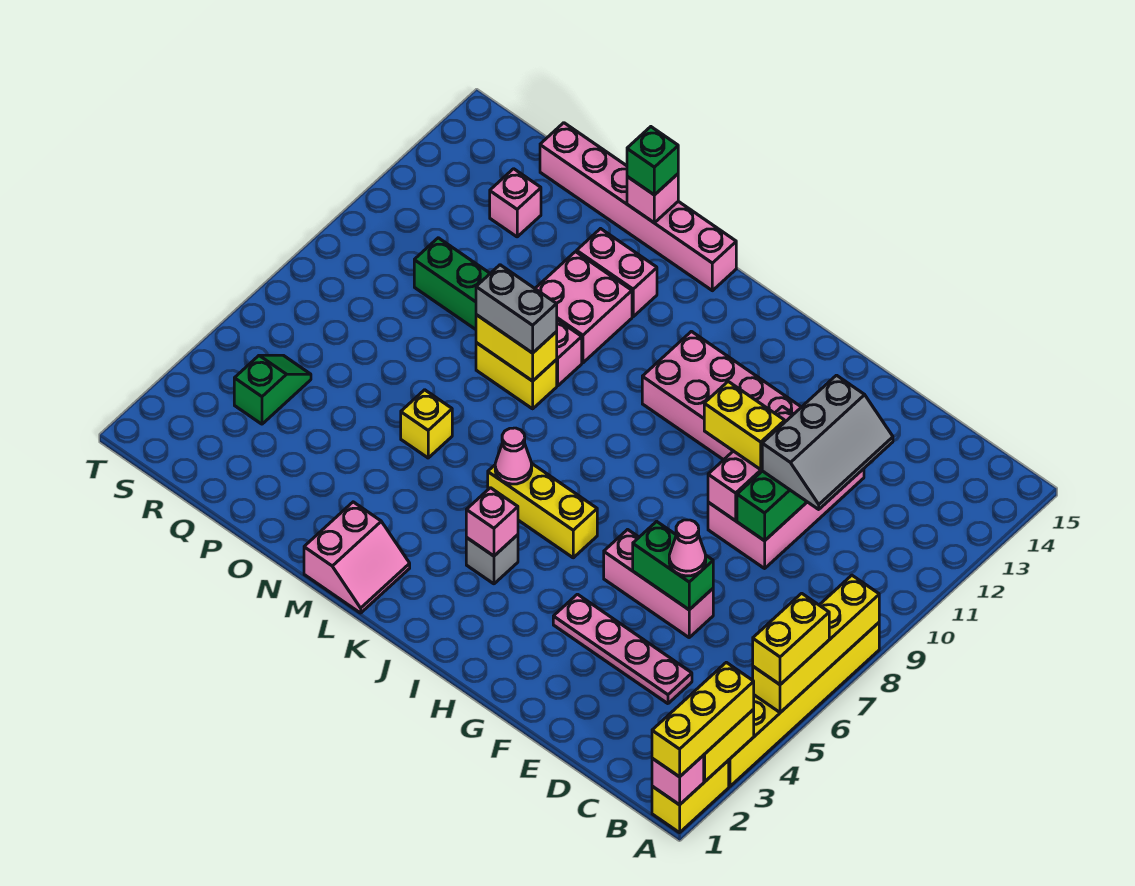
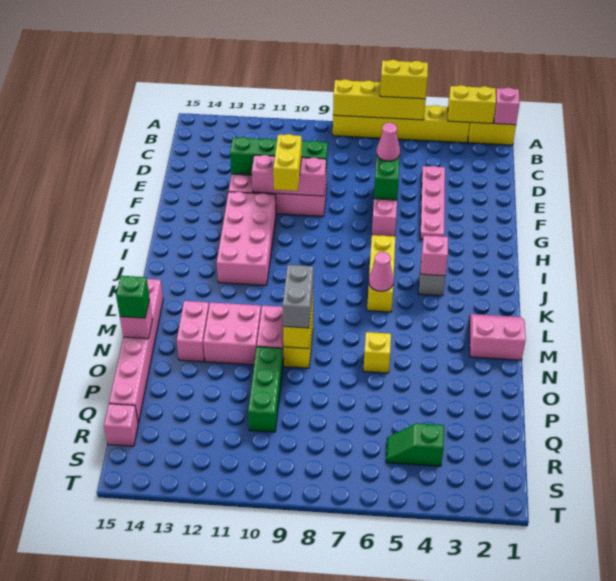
yellow 1x3 brick [652,662,754,777] -> none
grey 2x3 slope [762,375,893,509] -> none
pink 1x1 brick [490,169,541,237] -> pink 1x1 brick moved to [104,404,138,446]

